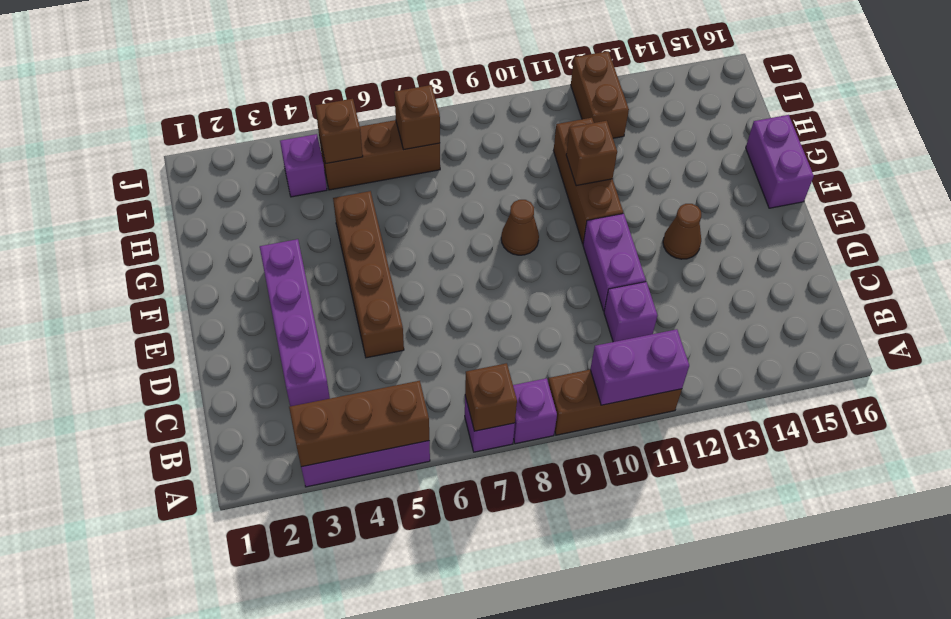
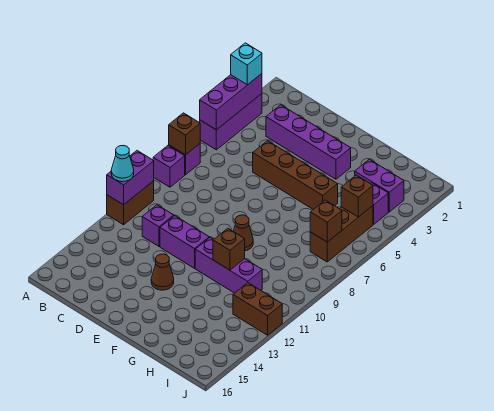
brown 1x3 brick [289,381,429,467] -> purple 1x3 brick [200,74,262,130]
none -> cyan 1x1 brick [231,43,262,85]
brown 1x3 brick [548,370,682,435] -> brown 1x2 brick [107,181,154,225]
none -> cyan 1x1 cone [111,145,134,182]
brown 1x3 brick [553,118,623,244] -> purple 1x3 brick [195,238,262,293]
purple 1x2 brick [746,115,814,208] -> purple 1x2 brick moved to [355,159,404,212]

